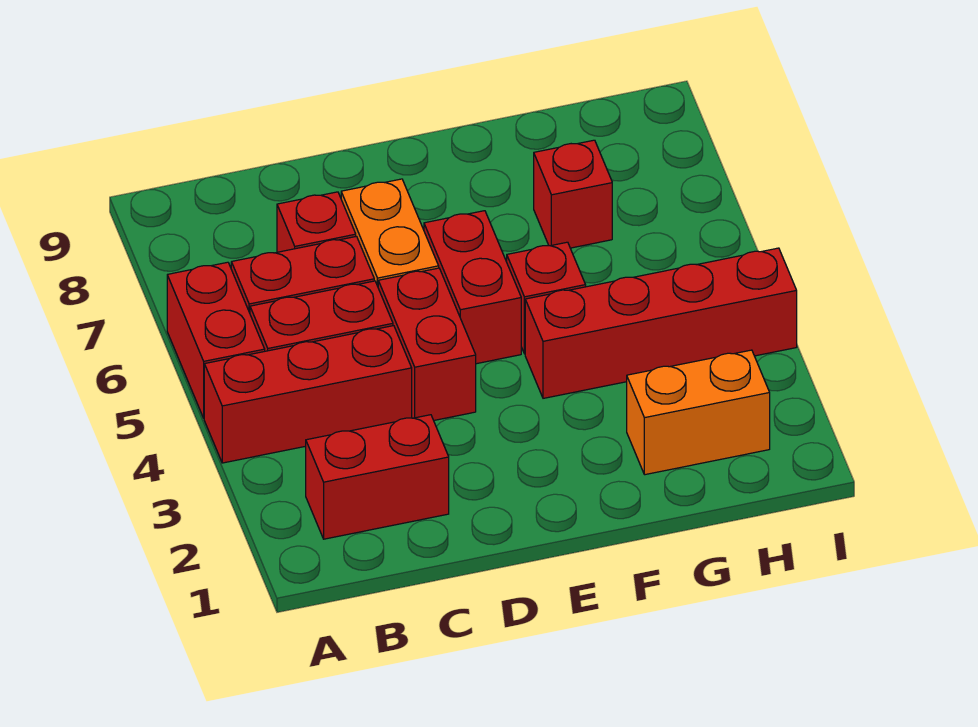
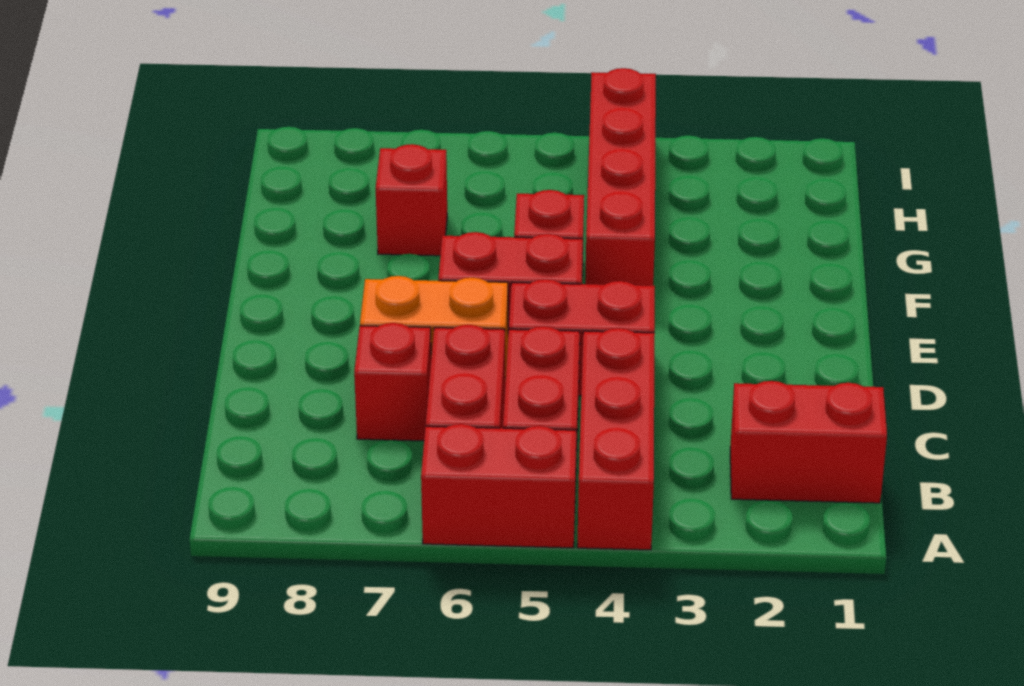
red 1x2 brick [306,415,449,539] -> red 1x2 brick turned to [730,381,887,503]
orange 1x2 brick [627,350,770,475] -> none

